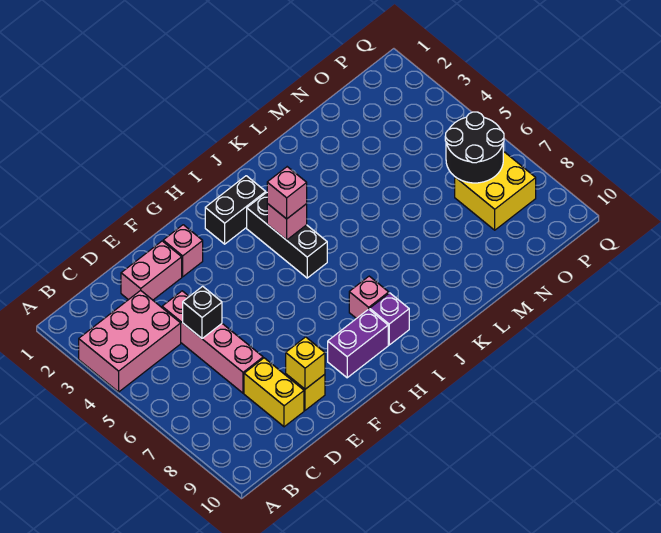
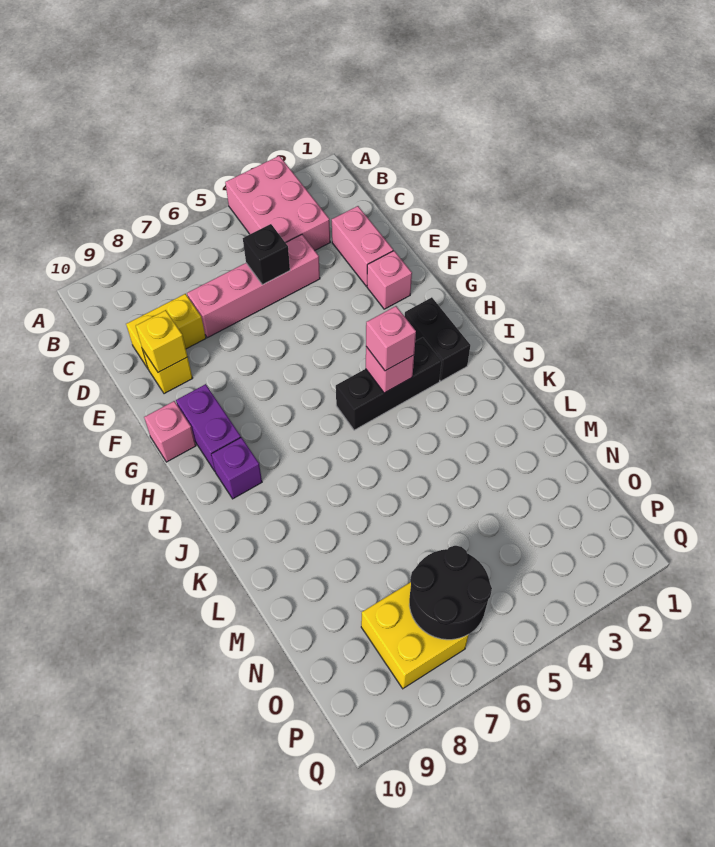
pink 1x1 brick [349,276,389,319] -> pink 1x1 brick moved to [144,401,196,462]

